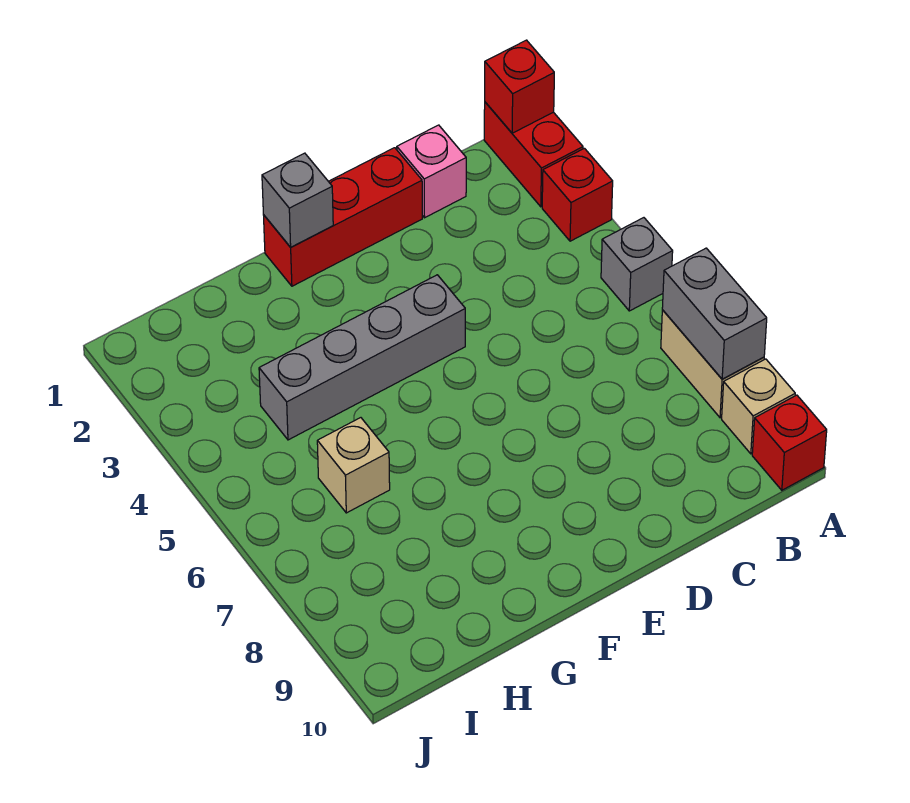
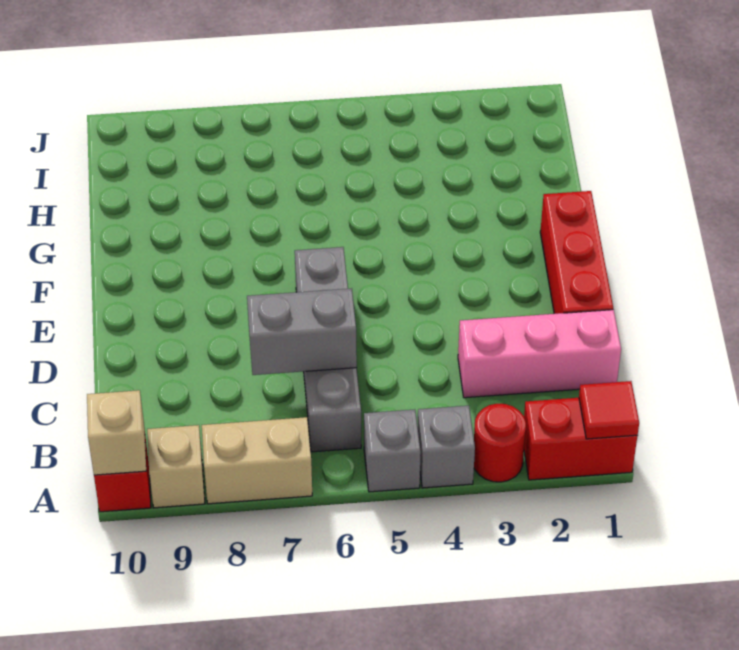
red 1x1 brick [485,40,554,133] -> red 1x1 tile [579,381,639,439]
red 1x1 brick [542,148,613,241] -> red 1x1 round brick [474,404,526,482]
grey 1x2 brick [662,248,767,379] -> grey 1x2 brick moved to [247,288,357,375]
pink 1x1 brick [397,125,466,218] -> pink 1x3 brick [458,310,621,398]
grey 1x4 brick [259,275,465,440] -> grey 1x4 brick moved to [295,247,361,452]
grey 1x1 brick [262,153,333,247] -> grey 1x1 brick moved to [417,406,475,488]
tan 1x1 brick [317,418,390,513] -> tan 1x1 brick moved to [87,390,146,475]

